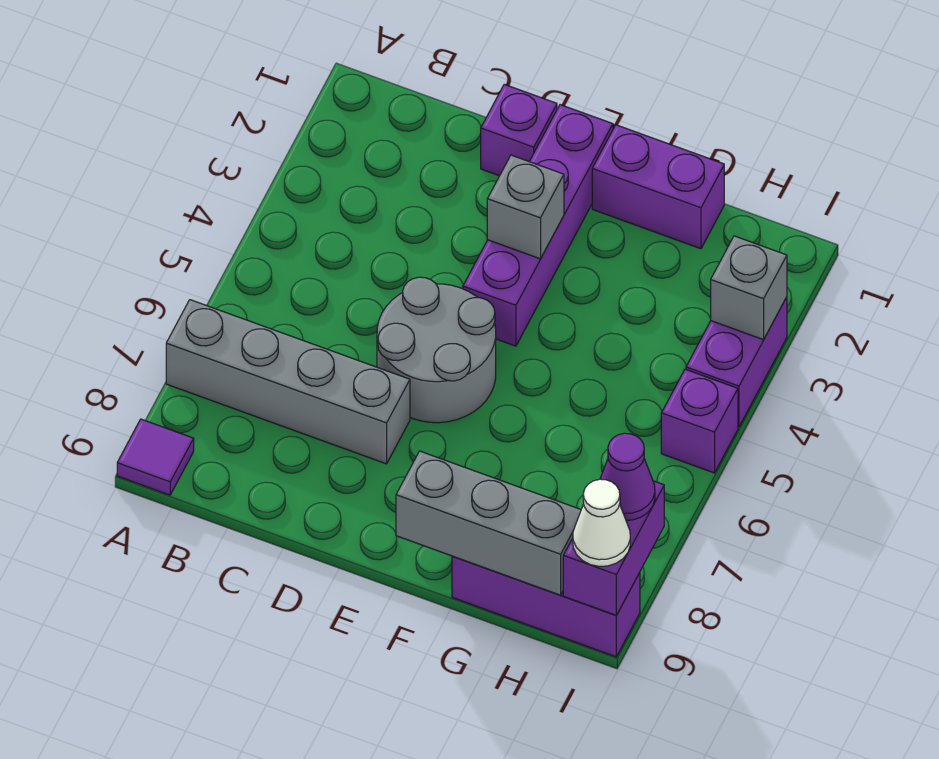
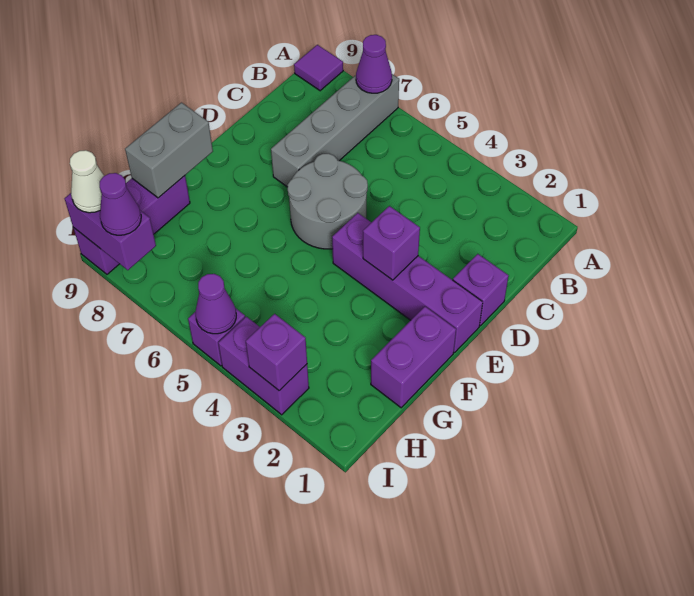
none -> purple 1x1 cone [356,35,392,93]
grey 1x1 brick [487,155,564,259] -> purple 1x1 brick [363,206,420,280]
grey 1x3 brick [396,451,581,595] -> grey 1x2 brick [125,103,213,198]
grey 1x1 brick [711,236,787,340] -> purple 1x1 brick [246,314,307,391]
none -> purple 1x1 cone [196,274,236,334]

